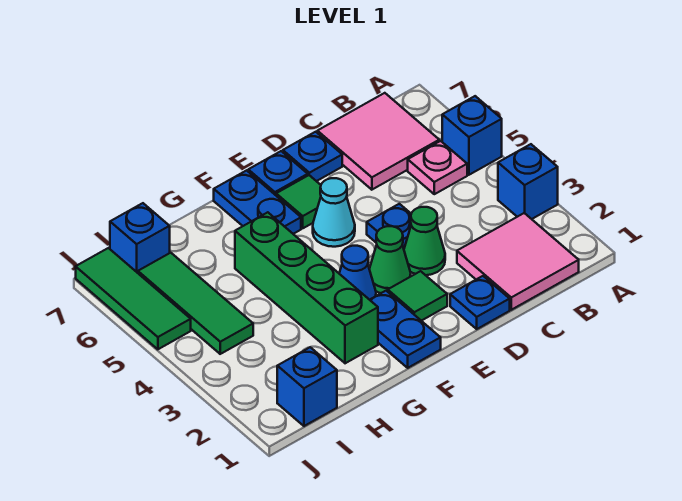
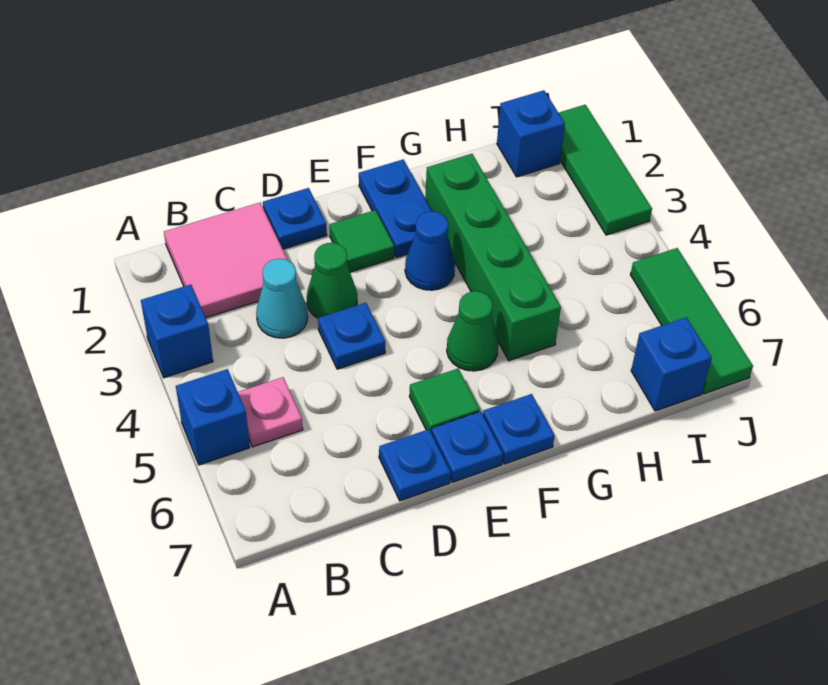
pink 2x2 tile [317,93,439,190] -> none
green 1x1 cone [369,226,411,293] -> green 1x1 cone moved to [447,291,498,371]
cyan 1x1 cone [313,178,355,247] -> cyan 1x1 cone moved to [256,259,308,338]
blue 1x2 plate [214,170,301,234] -> blue 1x1 plate [483,394,555,464]
green 1x3 tile [138,253,253,354] -> green 1x3 tile moved to [559,105,652,235]

